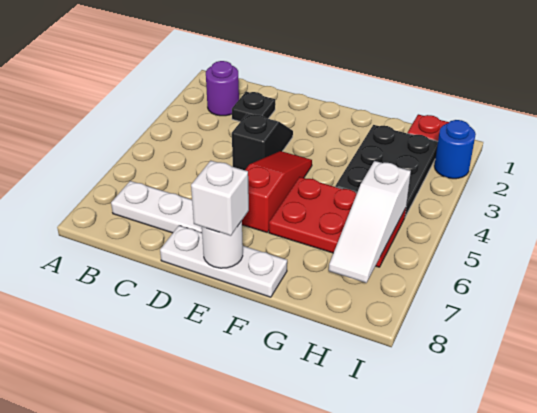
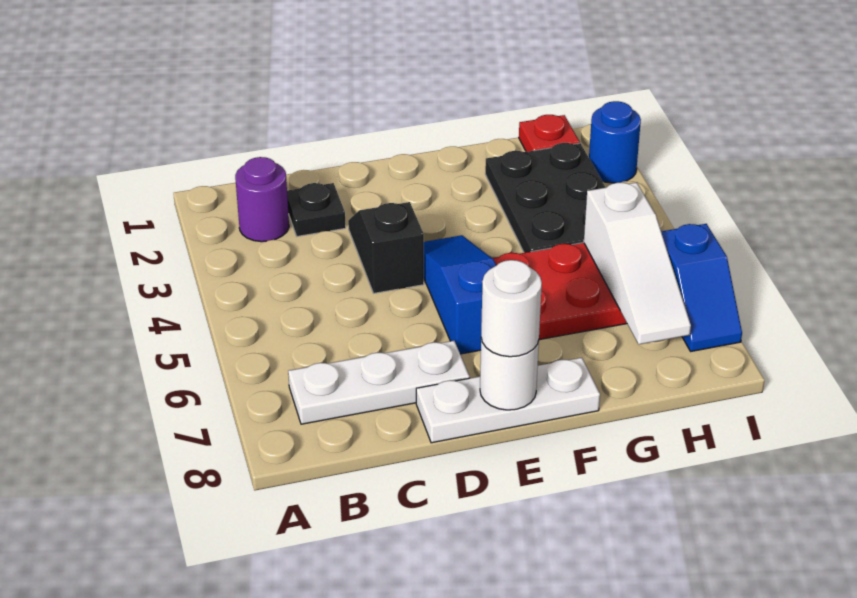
red 1x3 slope [242,151,312,232] -> blue 1x3 slope [424,235,496,354]
white 1x1 brick [191,161,249,236] -> white 1x1 round brick [481,260,542,357]
none -> blue 1x2 slope [661,224,742,351]

